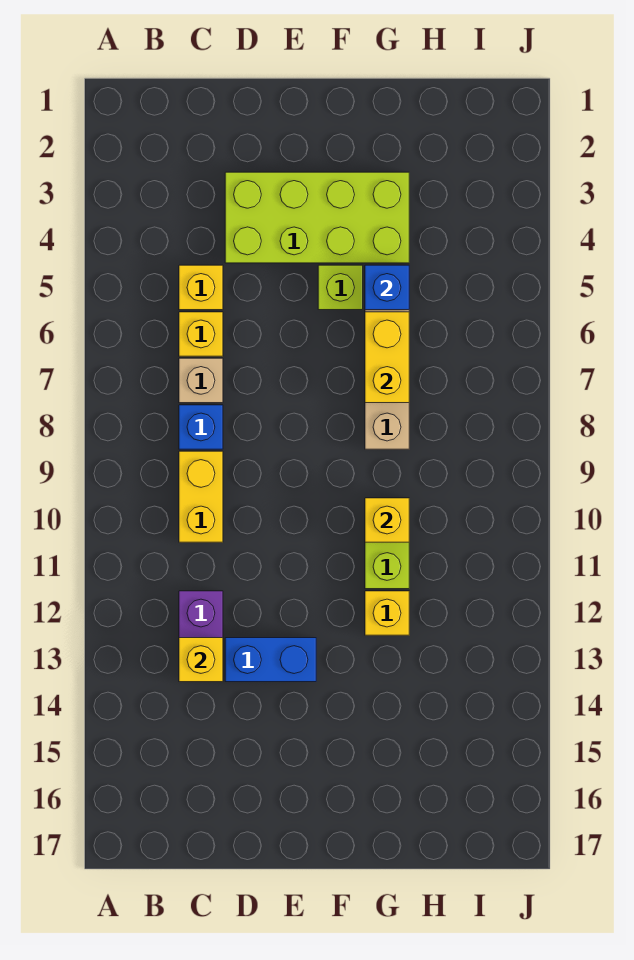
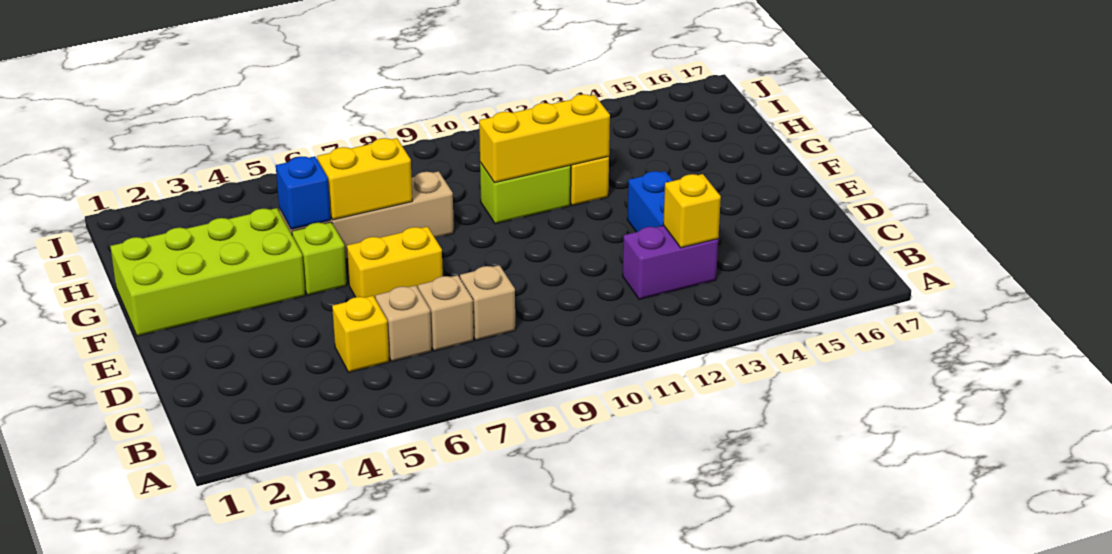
yellow 1x1 brick [179,312,223,356] -> tan 1x1 brick [375,285,432,362]
blue 1x1 brick [179,405,223,449] -> tan 1x1 brick [460,265,515,340]
yellow 1x2 brick [179,451,223,542] -> yellow 1x2 brick moved to [347,227,443,298]
lime 2x4 brick [225,172,409,263] -> lime 2x4 brick turned to [110,208,305,336]
yellow 1x1 brick [365,498,409,542] -> yellow 1x3 brick [479,94,610,183]

